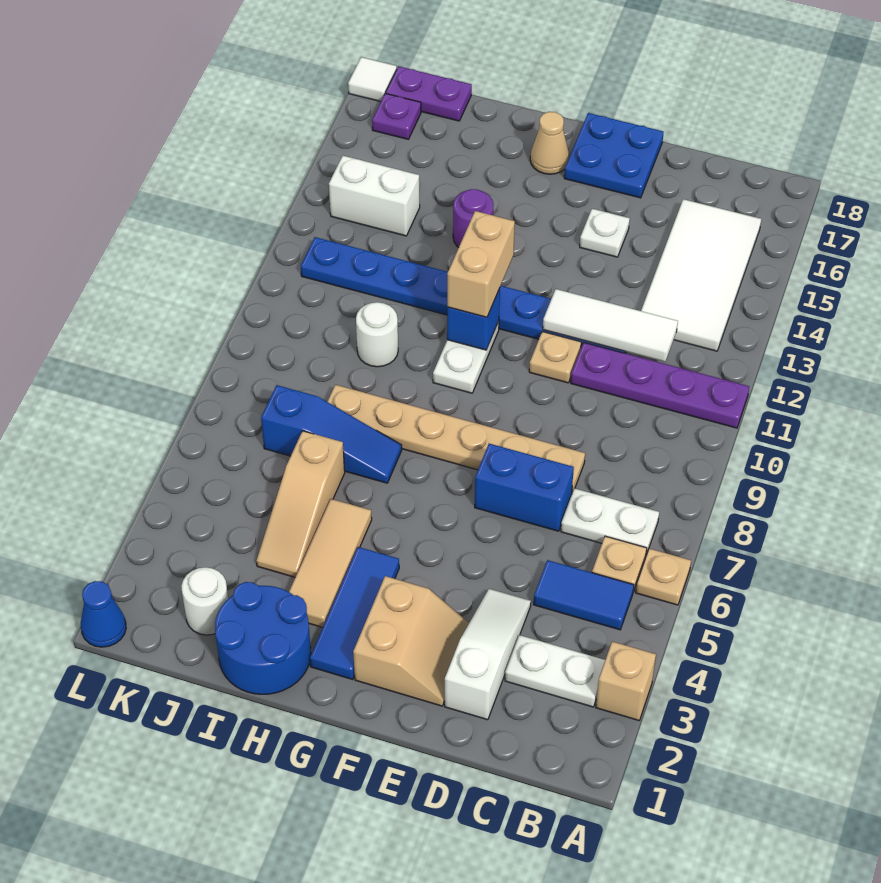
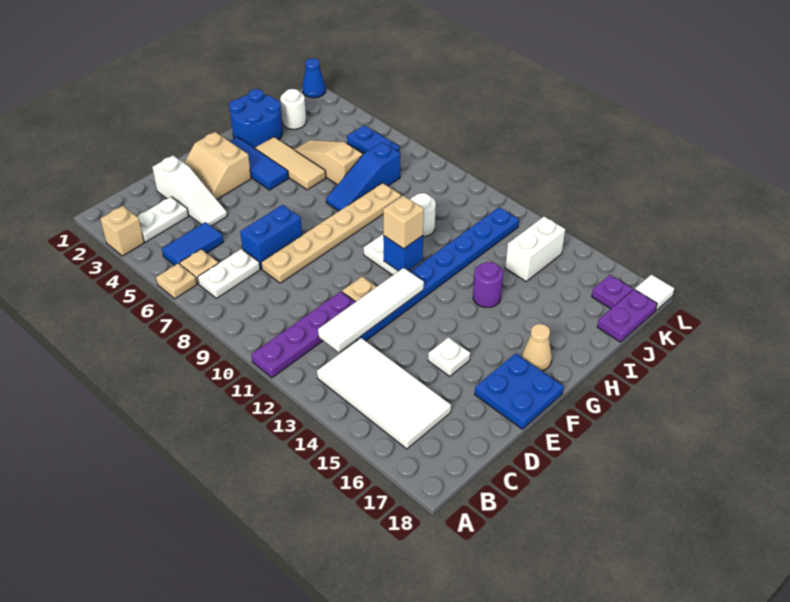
white 1x3 tile [543,289,678,362] -> white 1x4 tile [318,268,424,352]
tan 1x2 brick [447,211,515,317] -> tan 1x1 brick [383,196,424,249]
none -> blue 1x2 plate [347,125,400,154]

